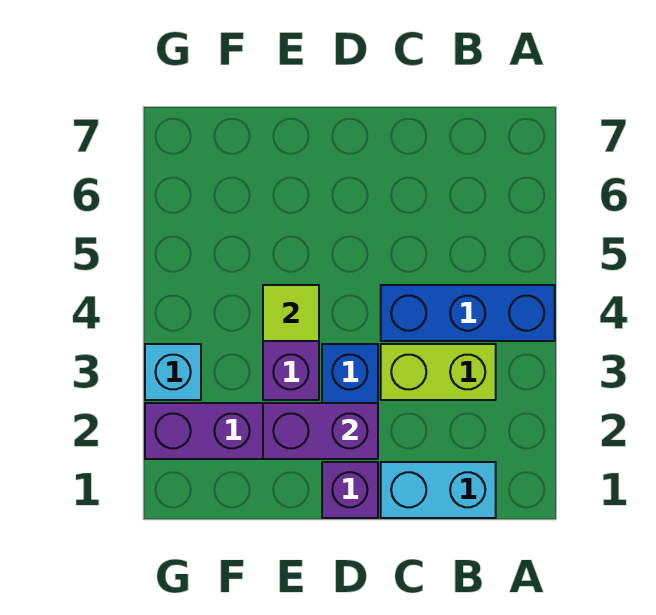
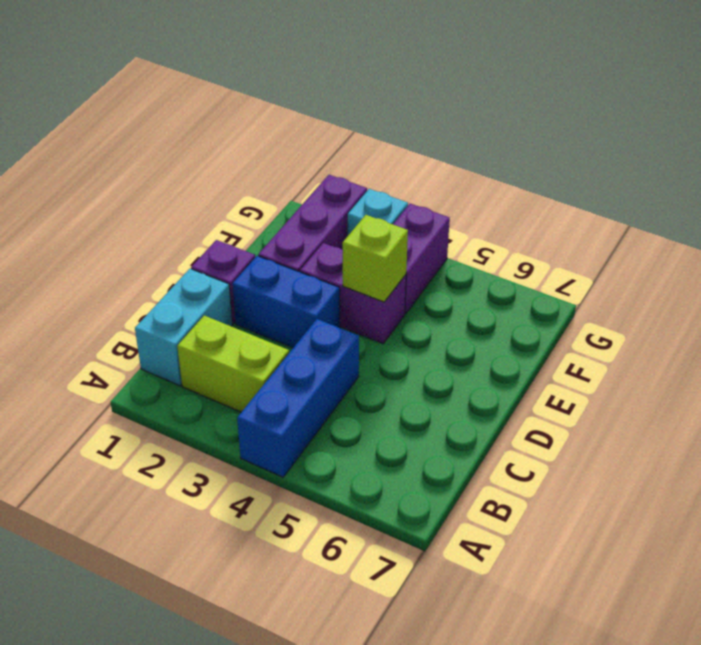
lime 1x2 brick [381,344,496,400] -> lime 1x2 brick turned to [177,316,289,412]
purple 1x2 brick [263,403,378,459] -> purple 1x2 brick moved to [393,204,450,314]
lime 1x1 tile [263,285,319,341] -> lime 1x1 brick [342,215,408,302]

